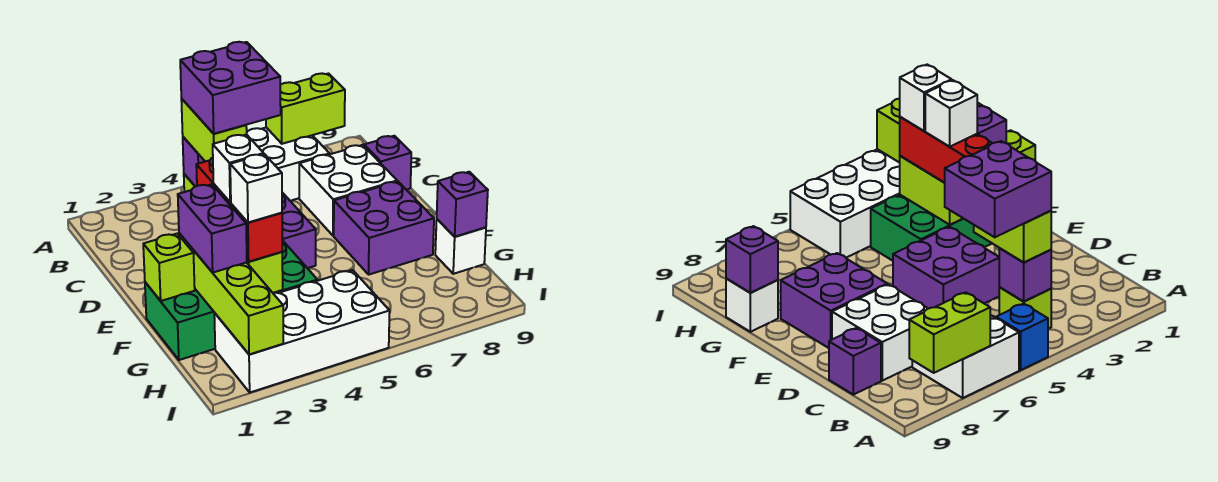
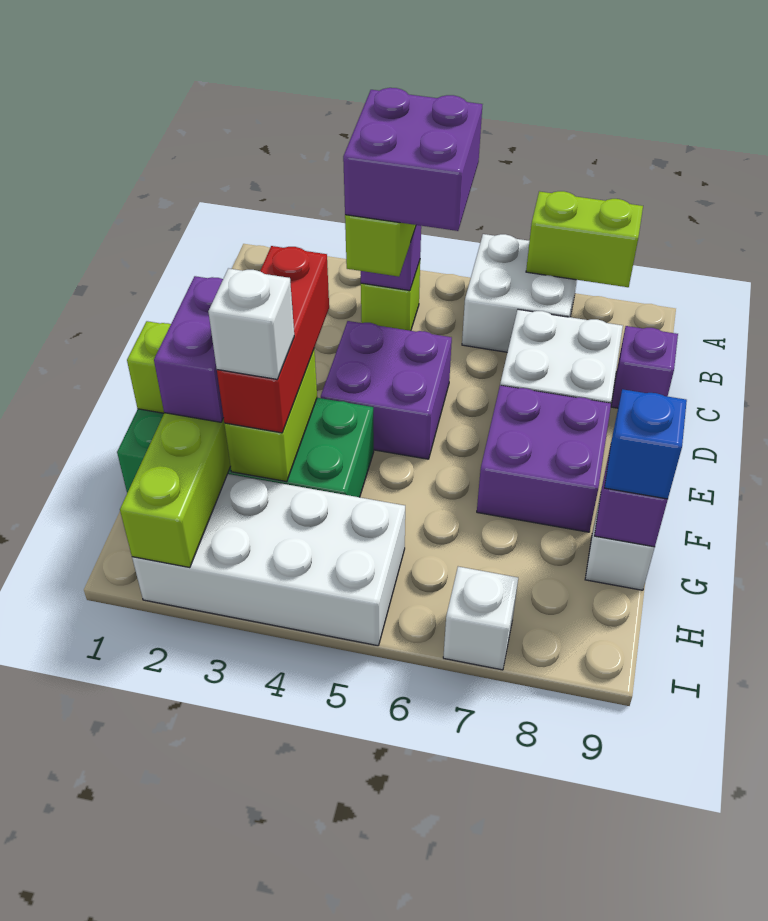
blue 1x1 brick [996,304,1048,370] -> blue 1x1 brick moved to [604,389,687,499]
white 1x1 brick [213,134,264,202] -> white 1x1 brick moved to [443,567,518,670]

